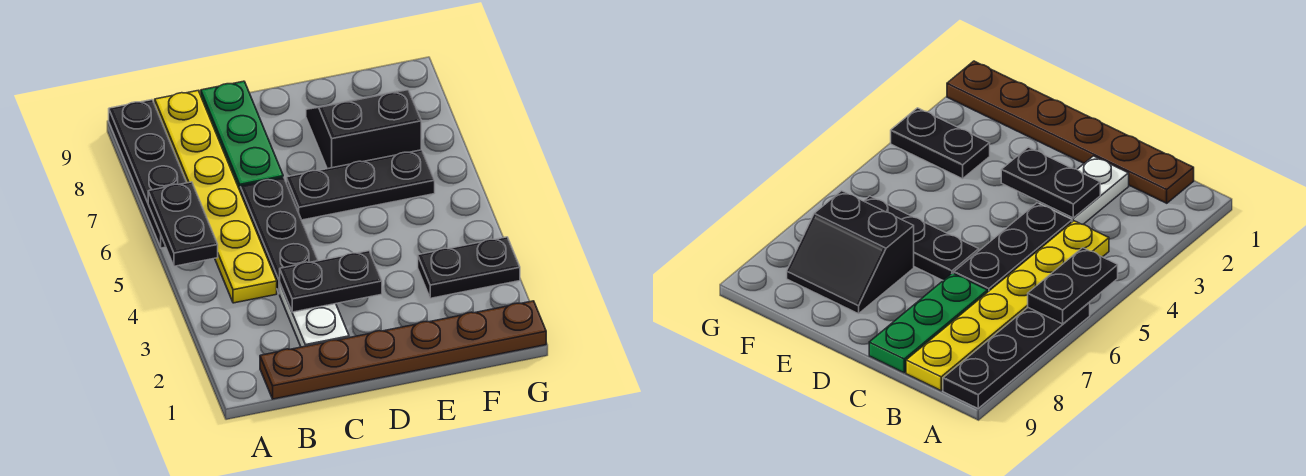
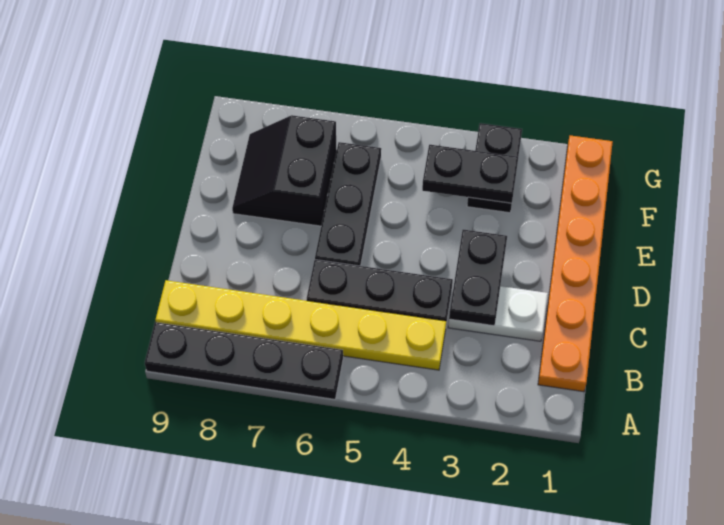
black 1x2 plate [148,182,218,266] -> black 1x2 plate moved to [422,145,518,203]
brown 1x6 plate [260,301,546,399] -> orange 1x6 plate [538,136,613,392]
green 1x3 plate [201,81,283,190] -> none

